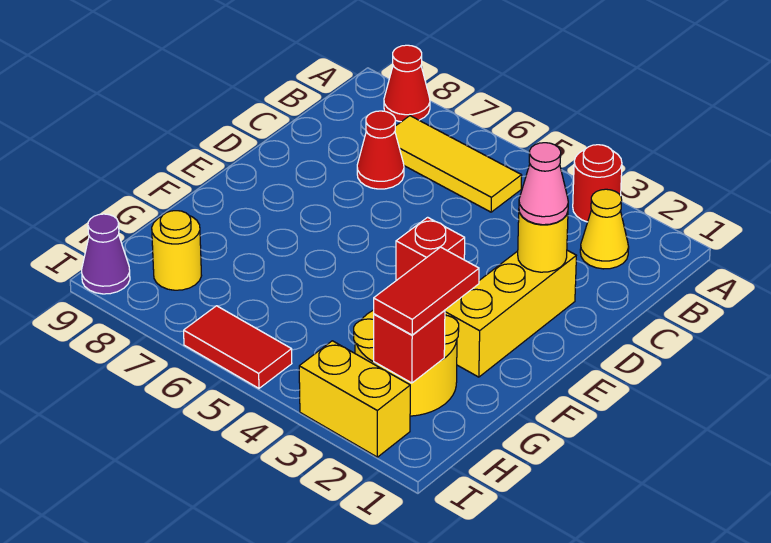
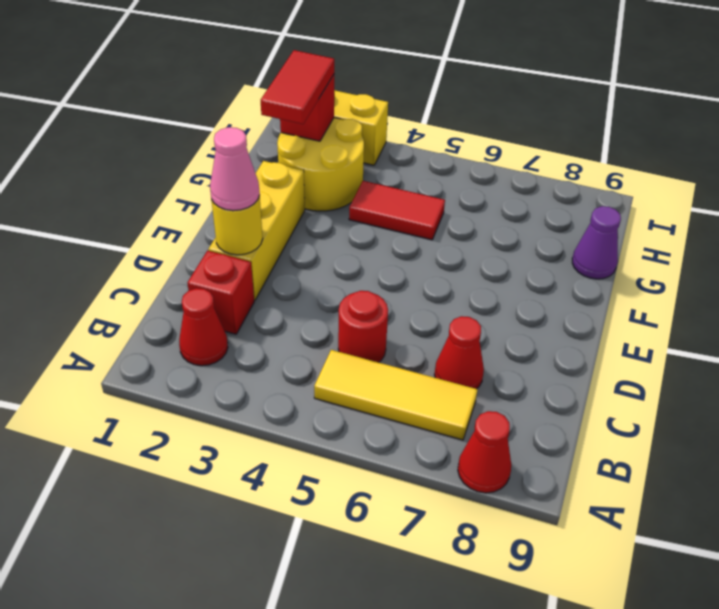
red 1x1 round brick [573,145,622,222] -> red 1x1 round brick moved to [338,291,388,362]
yellow 1x1 cone [580,189,629,269] -> red 1x1 cone [179,288,228,366]
red 1x1 brick [396,217,465,281] -> red 1x1 brick moved to [187,251,254,334]
yellow 1x1 round brick [152,211,202,290] -> none
red 1x2 tile [184,306,292,388] -> red 1x2 tile moved to [349,181,445,240]
purple 1x1 cone [82,214,130,294] -> purple 1x1 cone moved to [572,206,621,279]

